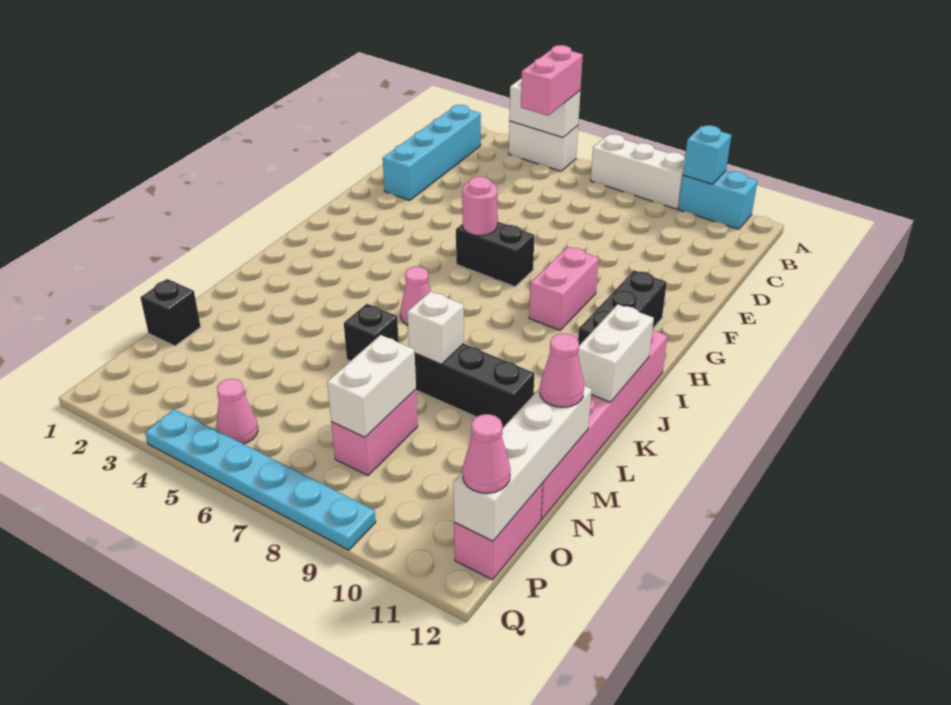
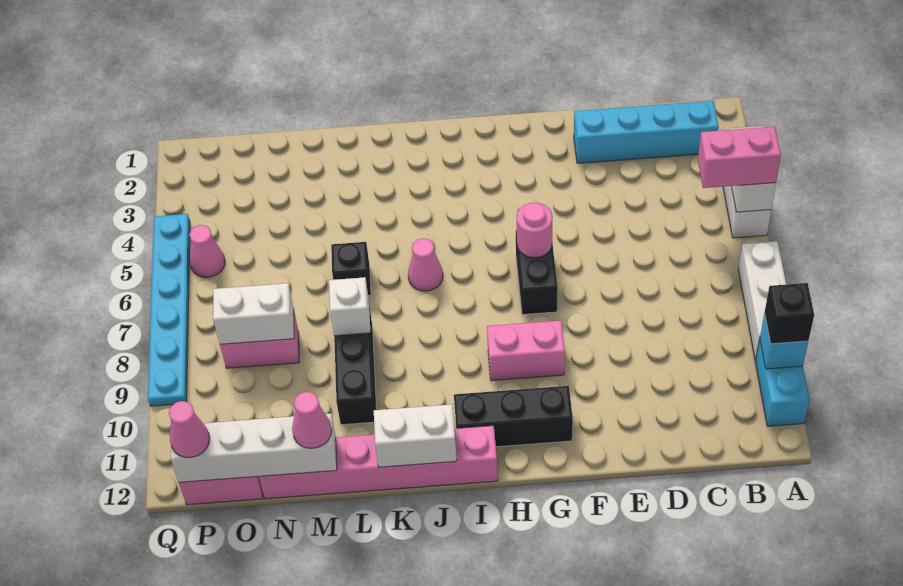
black 1x1 brick [140,279,201,346] -> black 1x1 brick moved to [765,283,814,344]

